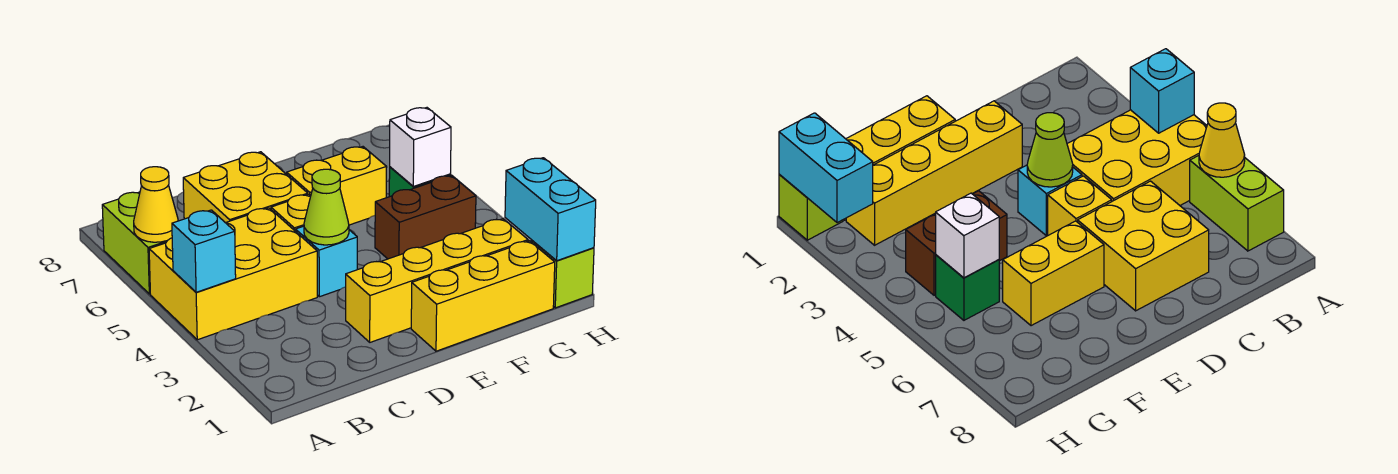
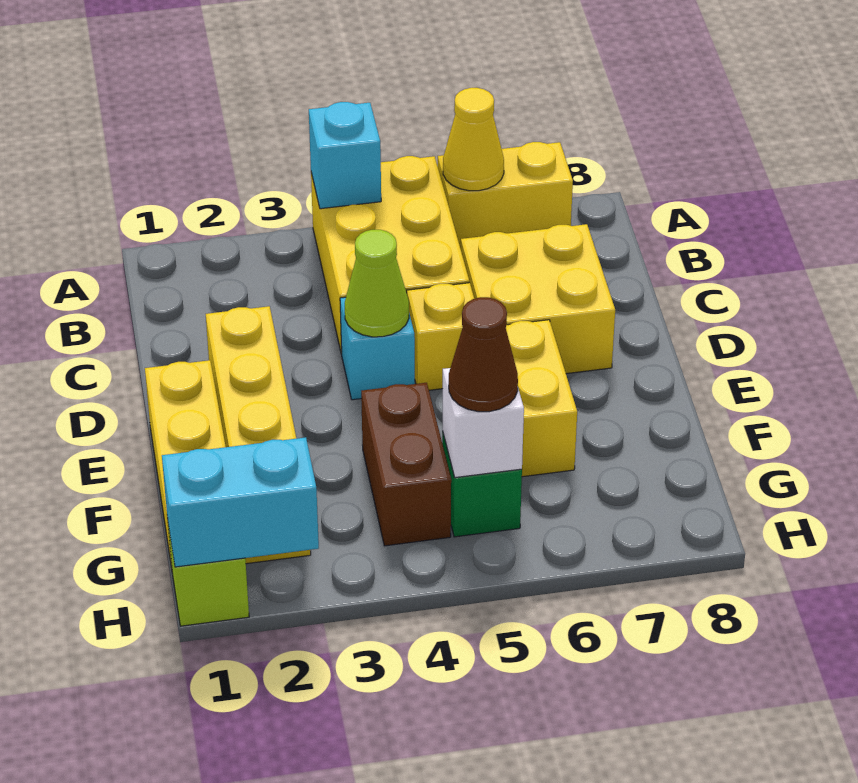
lime 1x2 brick [102,192,167,294] -> yellow 1x2 brick [438,142,573,249]
none -> brown 1x1 cone [449,297,518,412]

